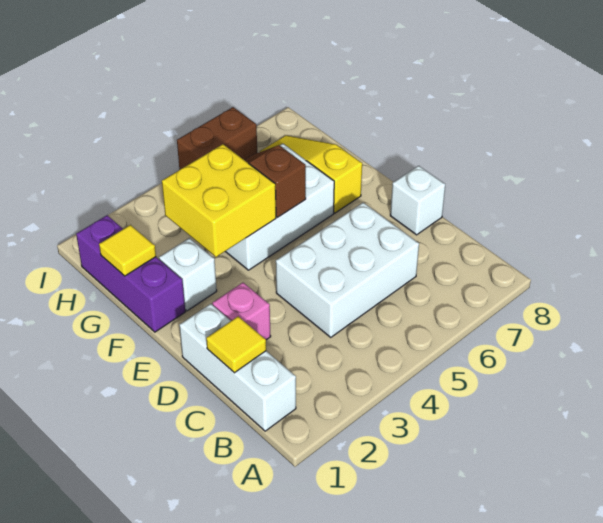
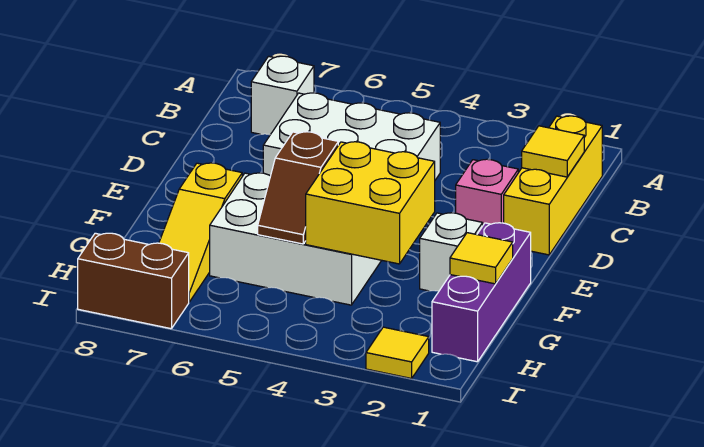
white 1x3 brick [179,304,296,431] -> yellow 1x3 brick [504,116,602,255]
white 1x1 brick [390,166,445,235] -> white 1x1 brick moved to [251,56,314,135]
none -> yellow 1x1 tile [366,327,429,378]
brown 1x2 brick [177,107,257,170] -> brown 1x2 brick moved to [78,233,189,329]

